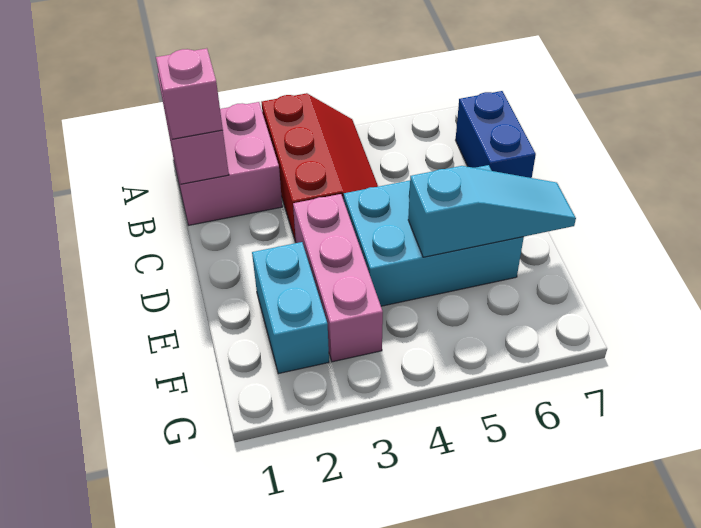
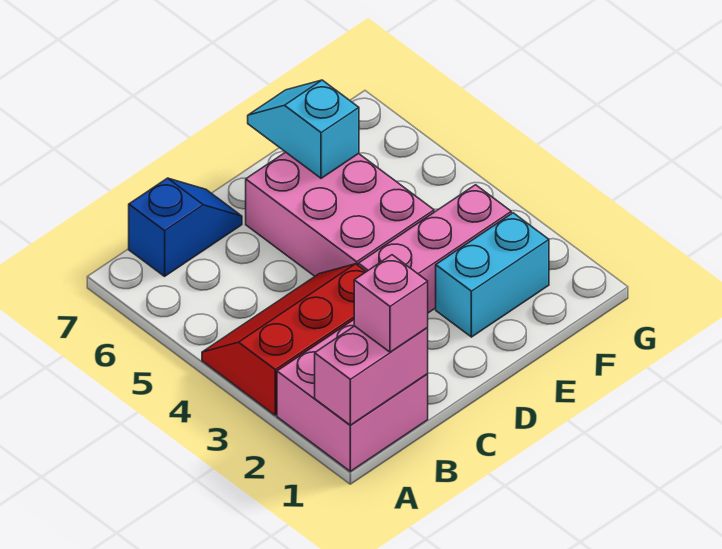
blue 1x2 brick [456,91,536,178] -> blue 1x2 slope [129,178,242,276]
cyan 2x3 brick [344,165,524,306] -> pink 2x3 brick [246,152,434,276]
cyan 1x3 slope [408,166,576,257] -> cyan 1x2 slope [248,80,359,178]

